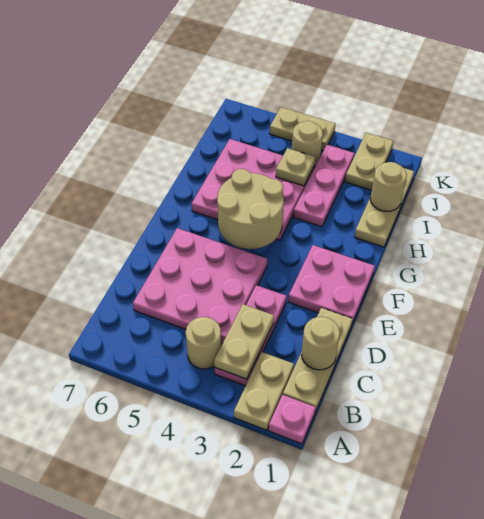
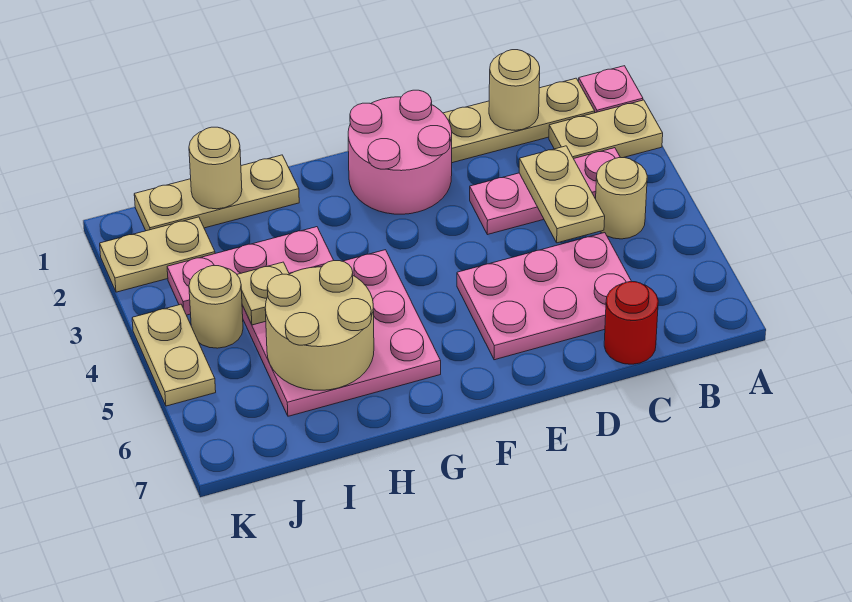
tan 1x2 plate [214,304,274,379] -> tan 1x2 plate turned to [519,146,605,243]
pink 3x3 plate [133,228,267,343] -> pink 2x3 plate [457,233,632,360]
none -> red 1x1 round brick [604,282,658,364]
pink 2x2 plate [288,245,375,323] -> pink 2x2 round brick [348,90,452,214]
tan 2x2 round brick [217,169,284,249] -> tan 2x2 round brick moved to [265,261,374,390]

